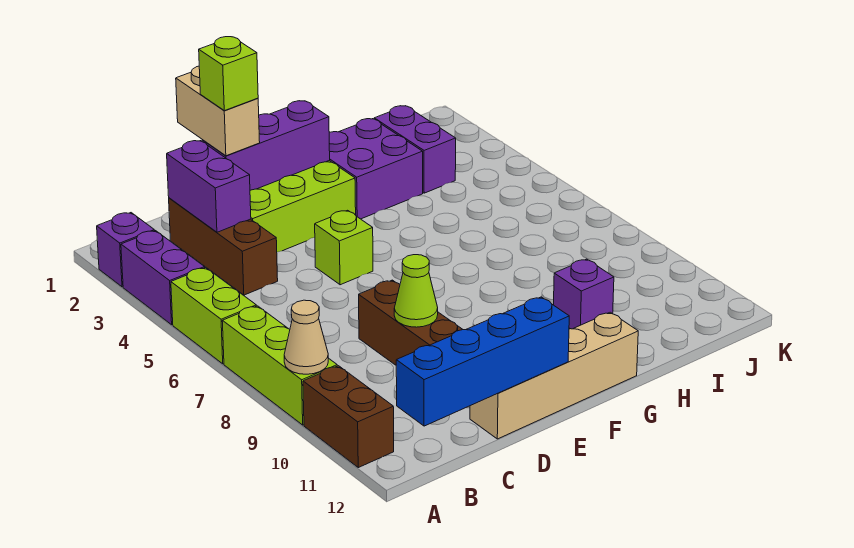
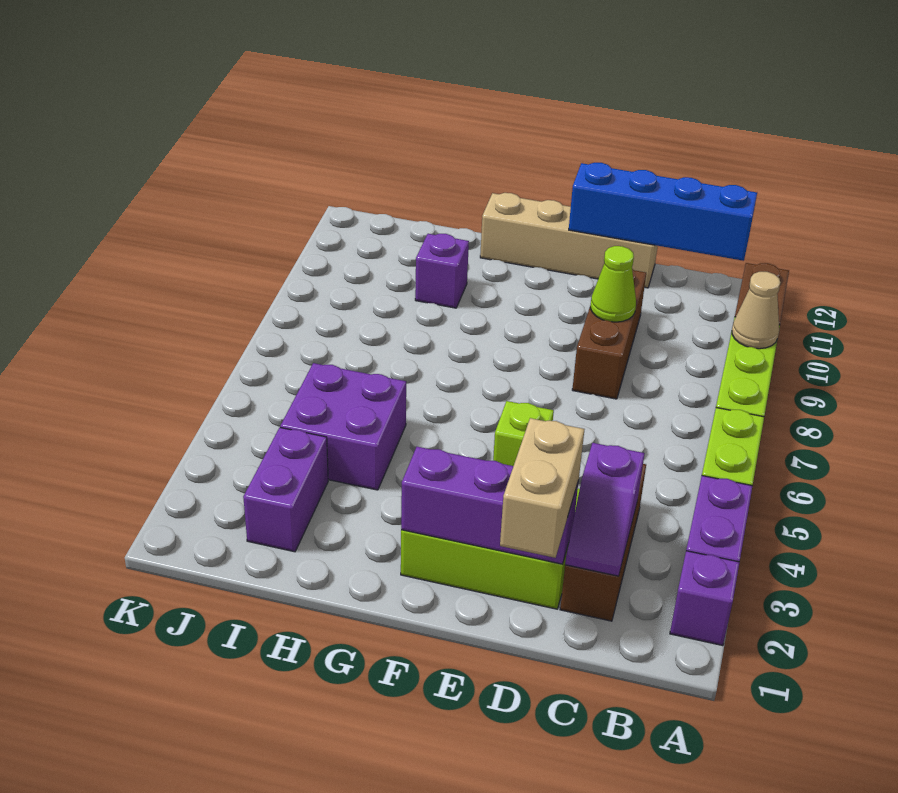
purple 1x2 brick [167,141,251,232] -> purple 1x2 slope [565,443,645,576]
lime 1x1 brick [199,37,258,111] -> none
purple 2x2 brick [329,119,423,219] -> purple 2x2 brick moved to [280,363,406,490]

